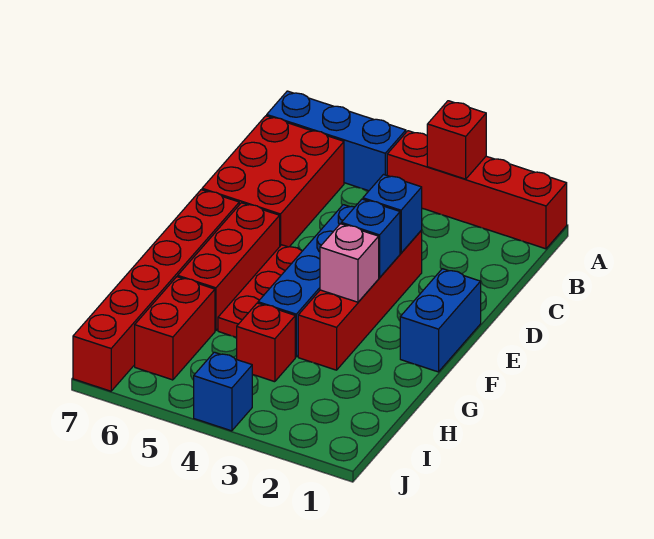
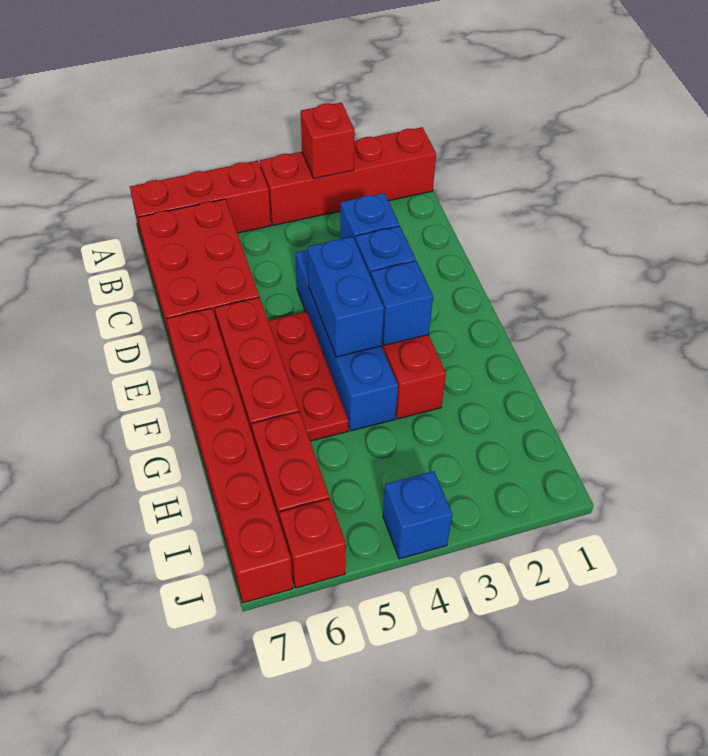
blue 1x3 brick [267,91,406,191] -> red 1x3 brick [130,161,271,247]
blue 1x2 brick [400,269,481,372] -> blue 1x2 brick moved to [308,237,384,357]
pink 1x1 brick [320,224,379,302] -> blue 1x1 brick [371,261,433,345]
red 1x1 brick [237,303,295,382] -> red 1x1 brick moved to [279,499,346,588]

